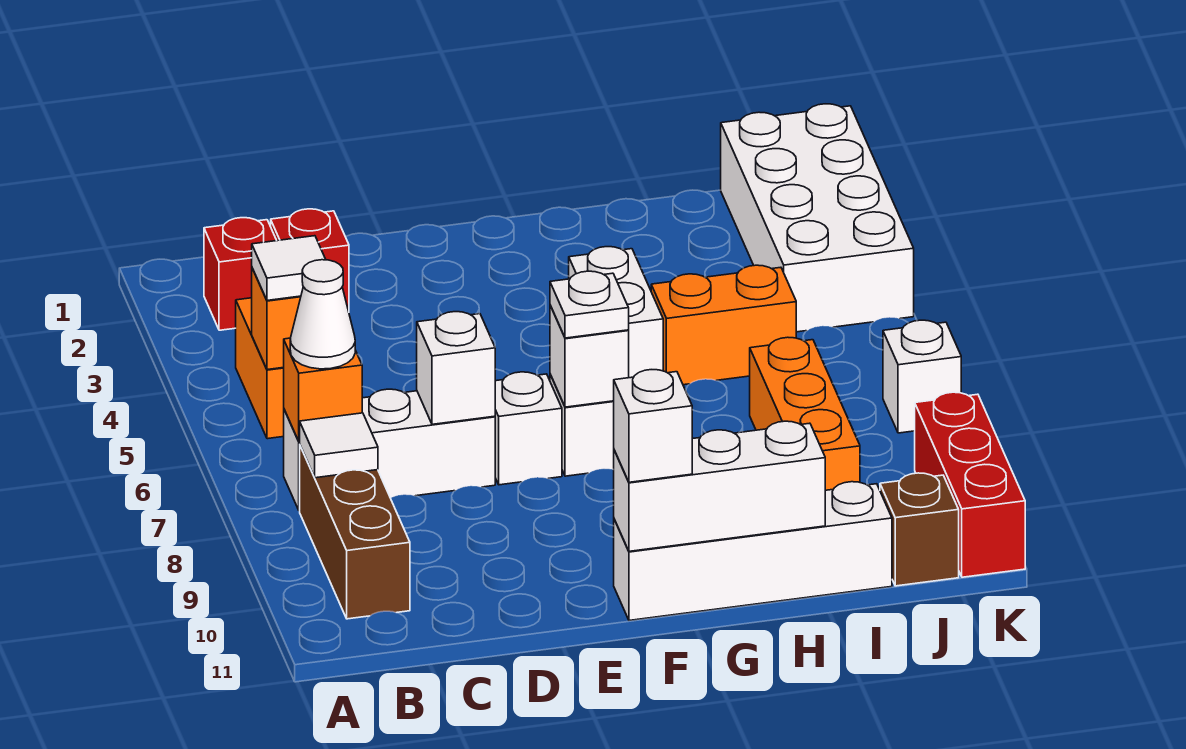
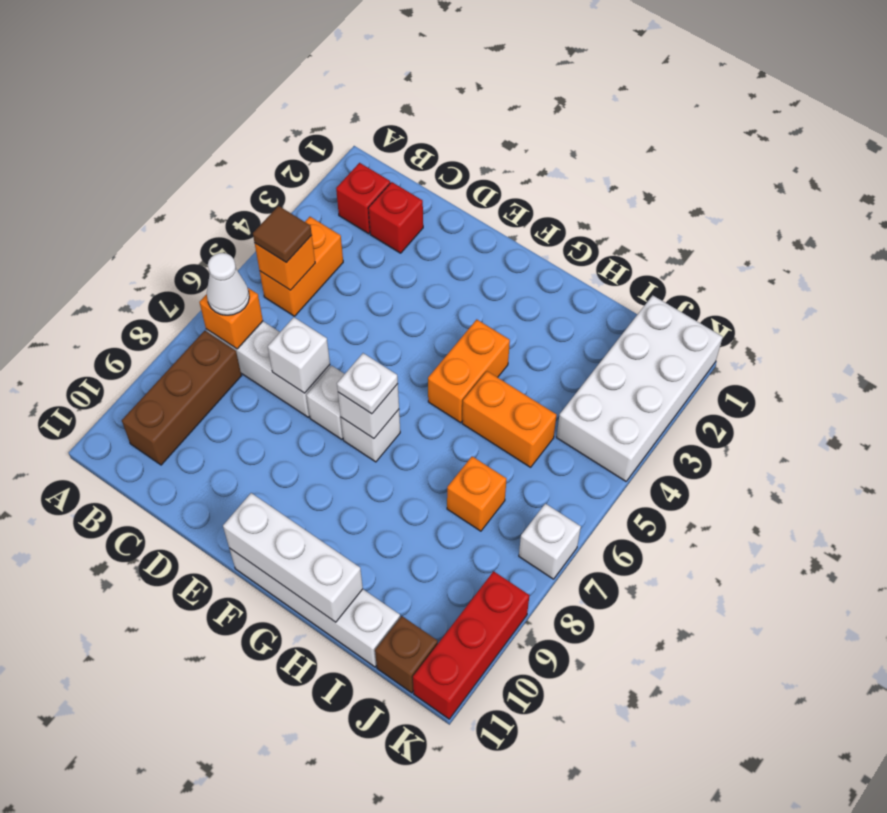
white 1x1 tile [252,236,326,300] -> brown 1x1 tile [253,206,312,263]
white 1x1 tile [300,413,378,478] -> none
white 1x1 brick [614,370,692,482] -> none
white 1x2 brick [569,247,663,378] -> orange 1x2 brick [428,320,510,423]
orange 1x3 brick [750,337,860,490] -> orange 1x1 brick [447,456,507,531]

